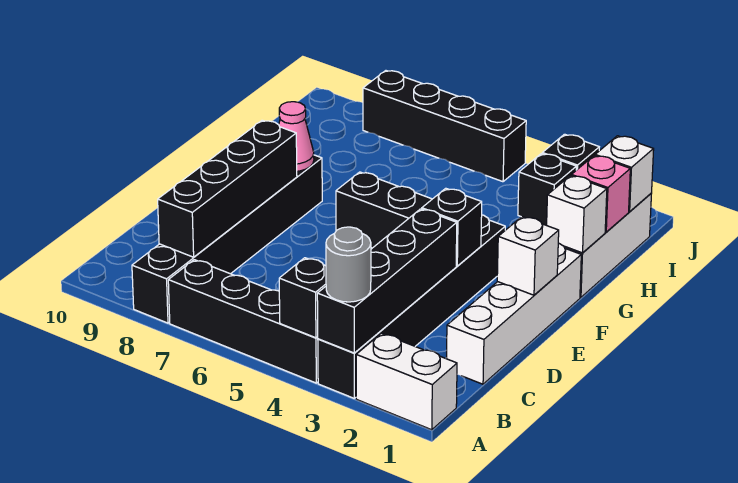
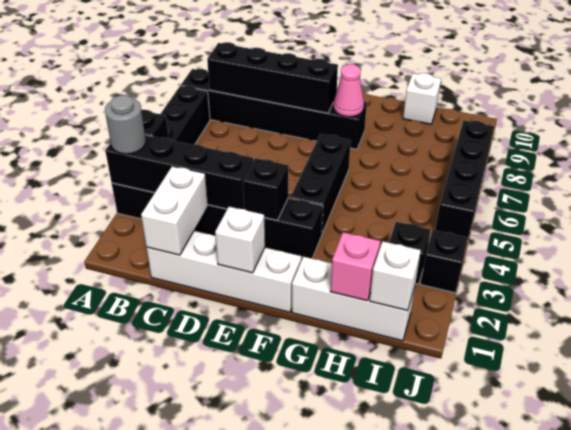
white 1x2 brick [356,333,457,430] -> white 1x2 brick moved to [141,166,208,255]
white 1x1 brick [547,176,607,253] -> white 1x1 brick moved to [403,73,441,124]

